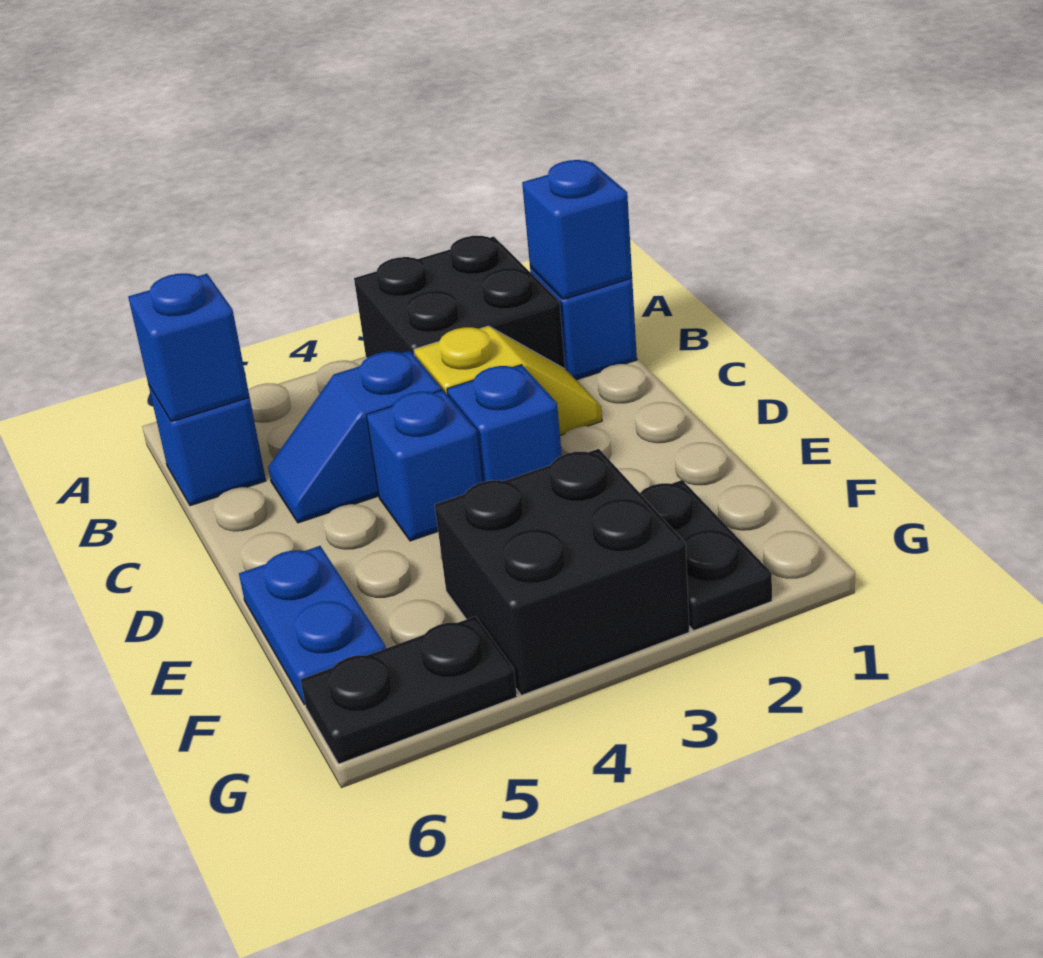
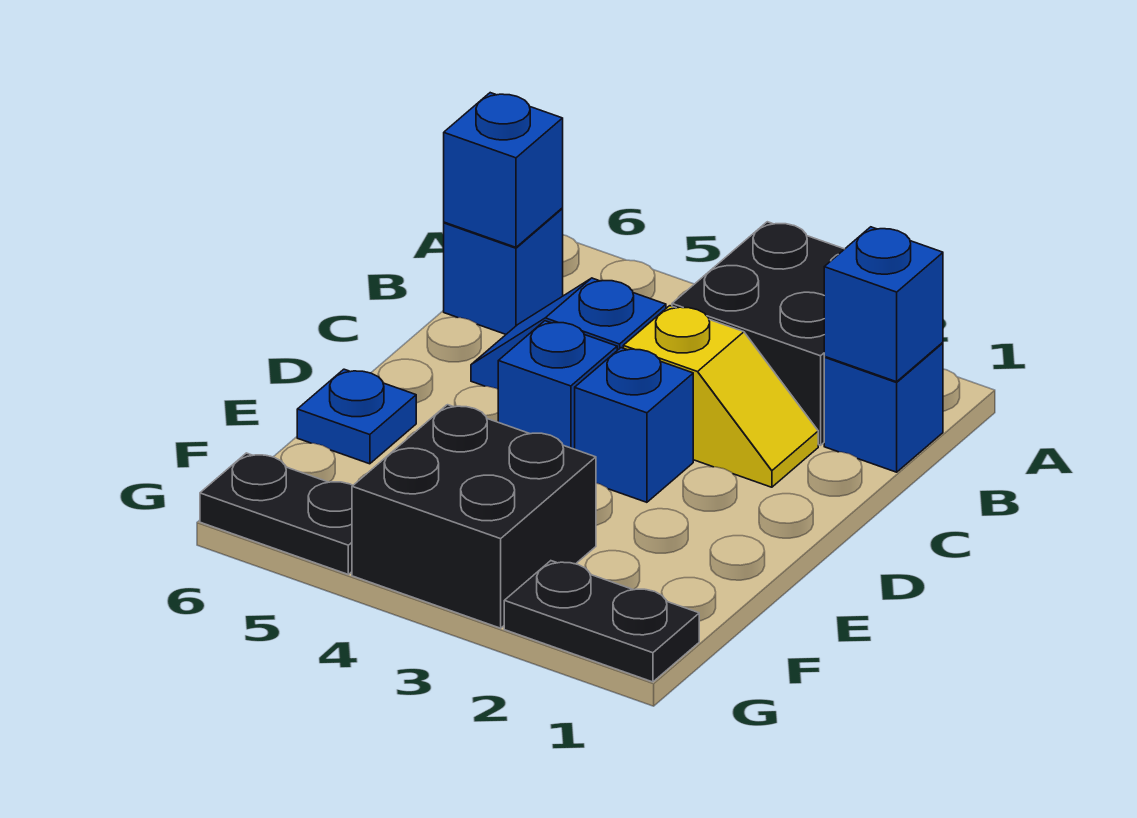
blue 1x2 plate [239,546,386,705] -> blue 1x1 plate [297,369,416,464]
black 1x2 plate [640,480,772,631] -> black 1x2 plate turned to [504,561,699,682]

